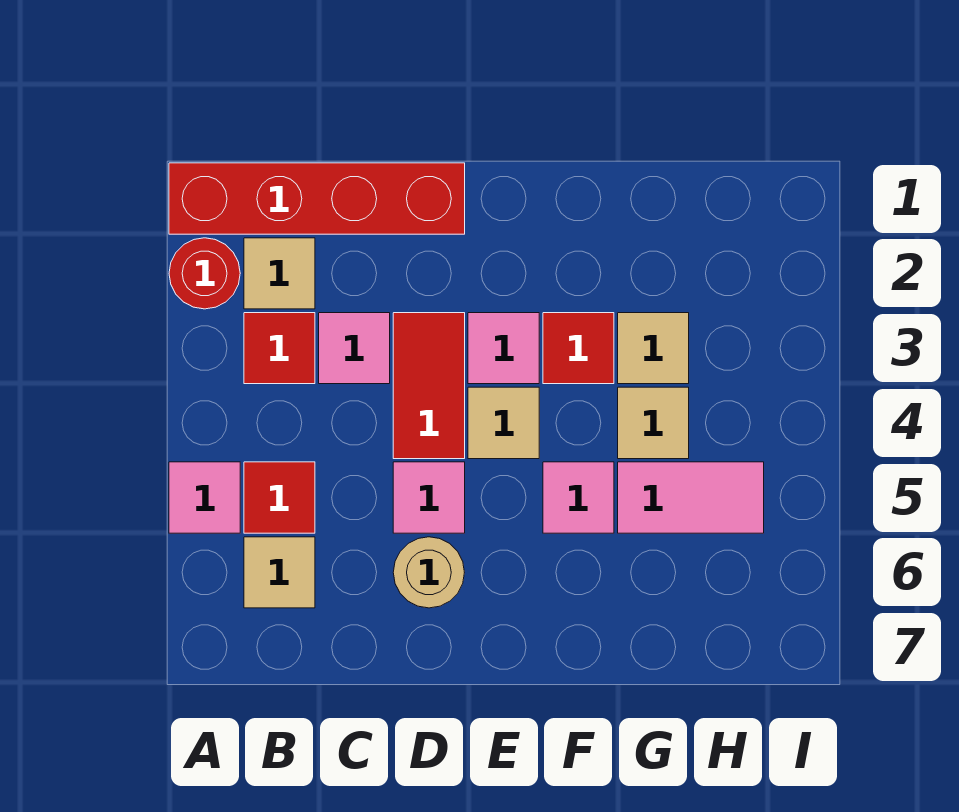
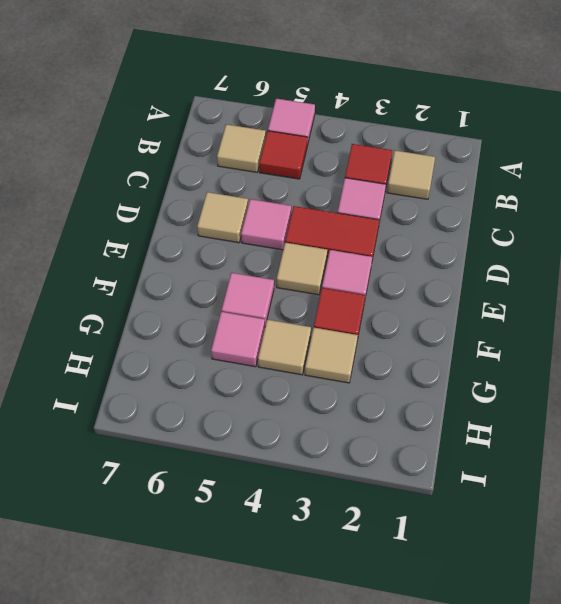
red 1x4 brick [169,163,465,234] -> none
red 1x1 round brick [169,238,240,309] -> none
tan 1x1 round brick [393,537,464,608] -> tan 1x1 tile [197,192,248,243]
pink 1x2 tile [618,462,764,533] -> pink 1x1 tile [211,312,265,367]

